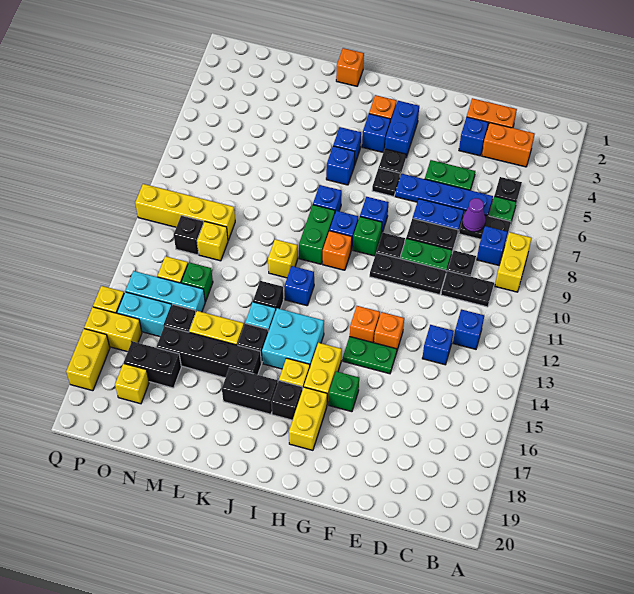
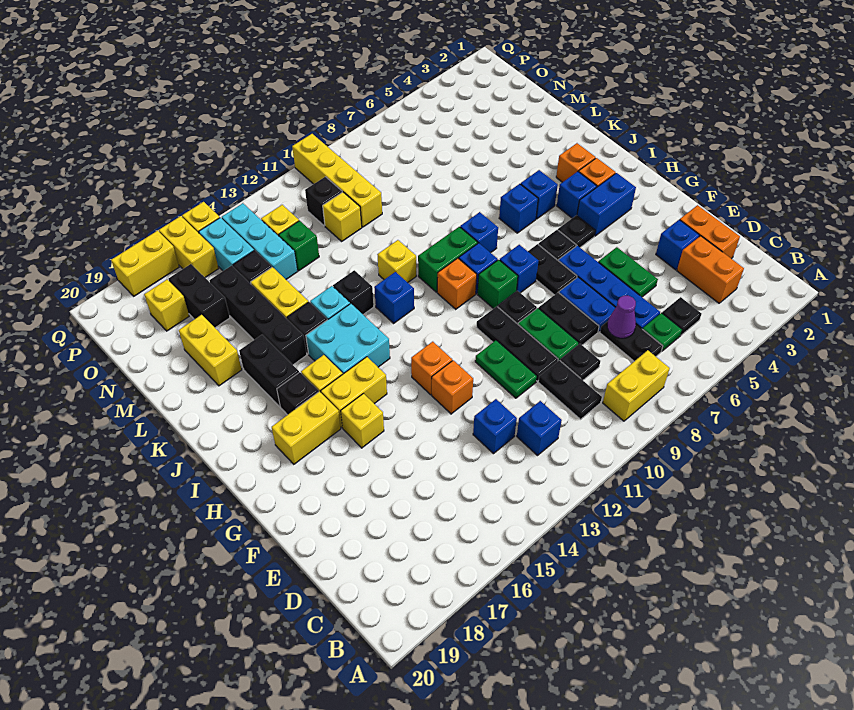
blue 1x1 brick [477,226,507,265] -> none
green 1x2 plate [343,337,397,374] -> green 1x2 plate moved to [475,340,537,398]
none -> black 1x2 plate [528,244,577,295]
green 1x1 brick [329,371,359,412] -> yellow 1x1 brick [341,394,384,448]
orange 1x1 brick [336,48,364,86] -> orange 1x1 brick moved to [556,143,596,182]
none -> yellow 1x2 brick [179,315,242,386]

